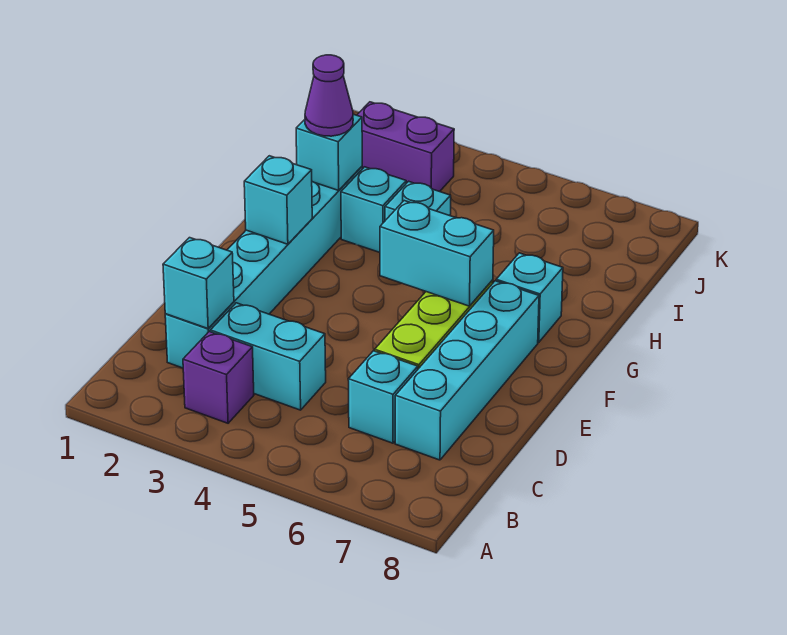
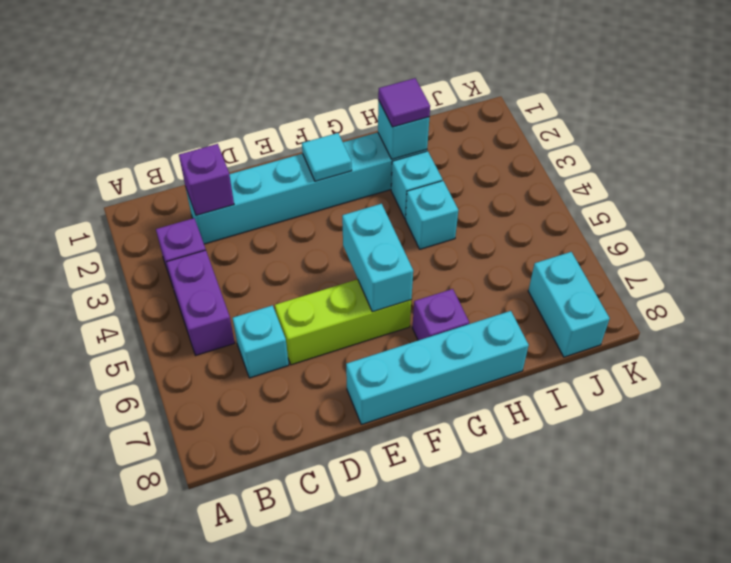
cyan 1x1 brick [163,238,234,329] -> purple 1x1 brick [179,144,234,215]
cyan 1x2 brick [210,303,326,410] -> cyan 1x2 brick moved to [528,252,610,357]
cyan 1x4 brick [395,281,539,460] -> cyan 1x4 brick moved to [346,311,529,425]
cyan 1x1 brick [244,156,312,244] -> cyan 1x1 tile [302,133,352,181]
cyan 1x1 brick [496,253,563,342] -> purple 1x1 brick [412,289,469,340]
purple 1x1 cone [305,55,353,136] -> purple 1x1 tile [378,78,430,127]
purple 1x2 brick [357,102,454,192] -> purple 1x2 brick moved to [167,250,235,355]

